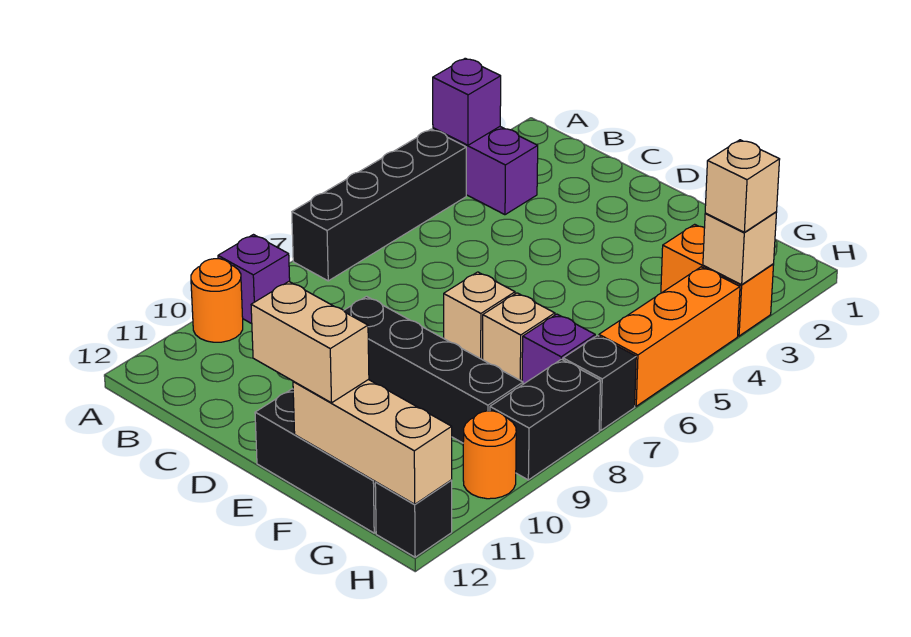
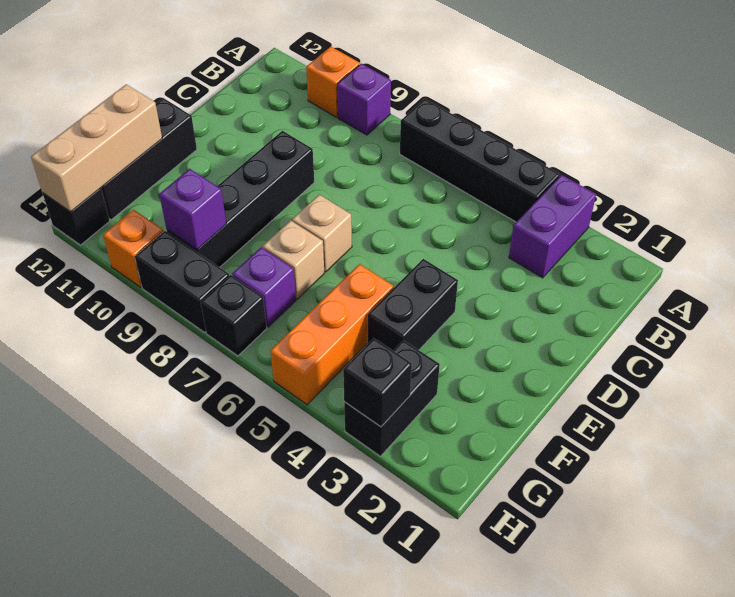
purple 1x1 brick [433,58,501,145] -> purple 1x1 brick moved to [159,169,226,249]
orange 1x1 round brick [191,259,243,342] -> orange 1x1 brick [306,47,360,117]
none -> black 1x2 brick [368,259,458,350]
tan 1x2 brick [251,282,369,403] -> none
orange 1x2 brick [661,224,774,336] -> black 1x2 brick [344,340,440,456]
tan 1x1 brick [703,212,777,285] -> black 1x1 brick [343,338,412,427]
tan 1x1 brick [705,140,780,232] -> none
orange 1x3 brick [599,267,740,406] -> orange 1x3 brick turned to [270,264,393,405]
orange 1x1 round brick [463,411,516,499] -> orange 1x1 brick [103,210,164,288]

